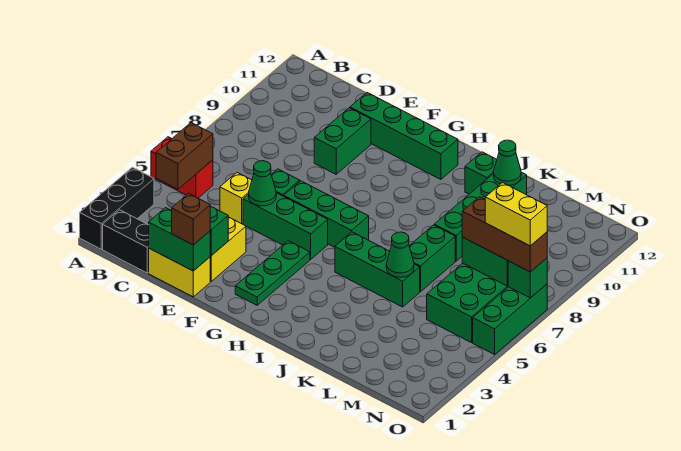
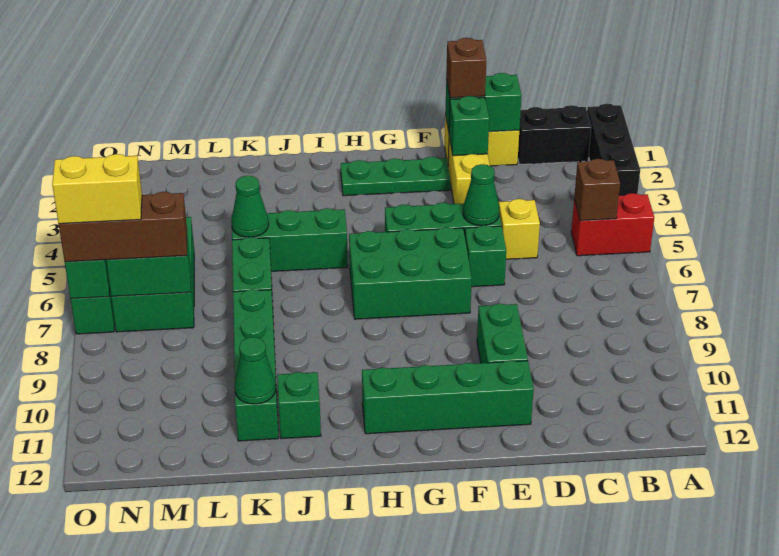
brown 1x2 brick [156,123,213,189] -> brown 1x1 brick [574,159,620,221]
green 1x3 brick [284,181,369,247] -> green 2x3 brick [349,227,472,319]
green 1x3 plate [235,241,310,305] -> green 1x3 plate turned to [341,157,450,196]

